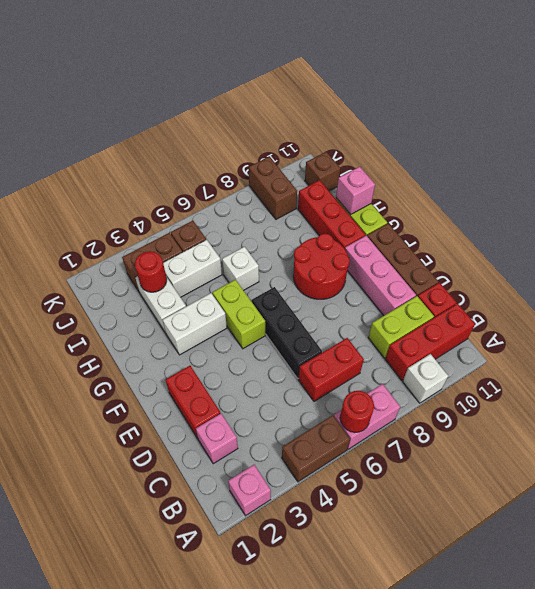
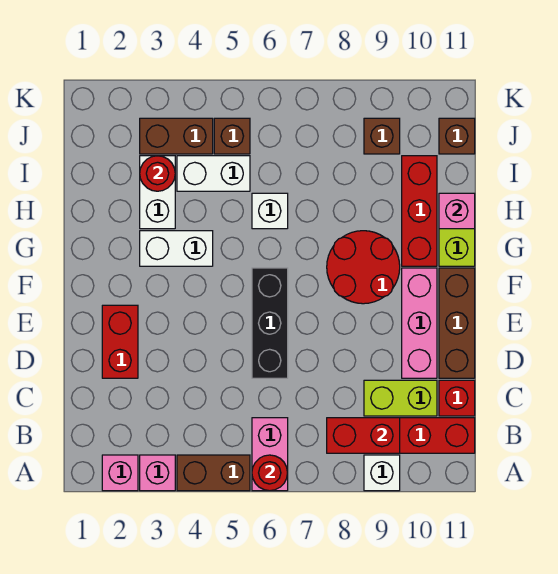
pink 1x2 brick [334,384,400,449] -> pink 1x2 brick turned to [252,418,288,491]
pink 1x1 brick [196,414,238,464] -> pink 1x1 brick moved to [140,455,175,491]
red 1x2 brick [298,338,364,401] -> red 1x2 brick moved to [327,418,400,453]
lime 1x2 brick [213,280,265,349] -> none
brown 1x2 brick [249,157,297,219] -> brown 1x1 brick [364,118,400,154]

